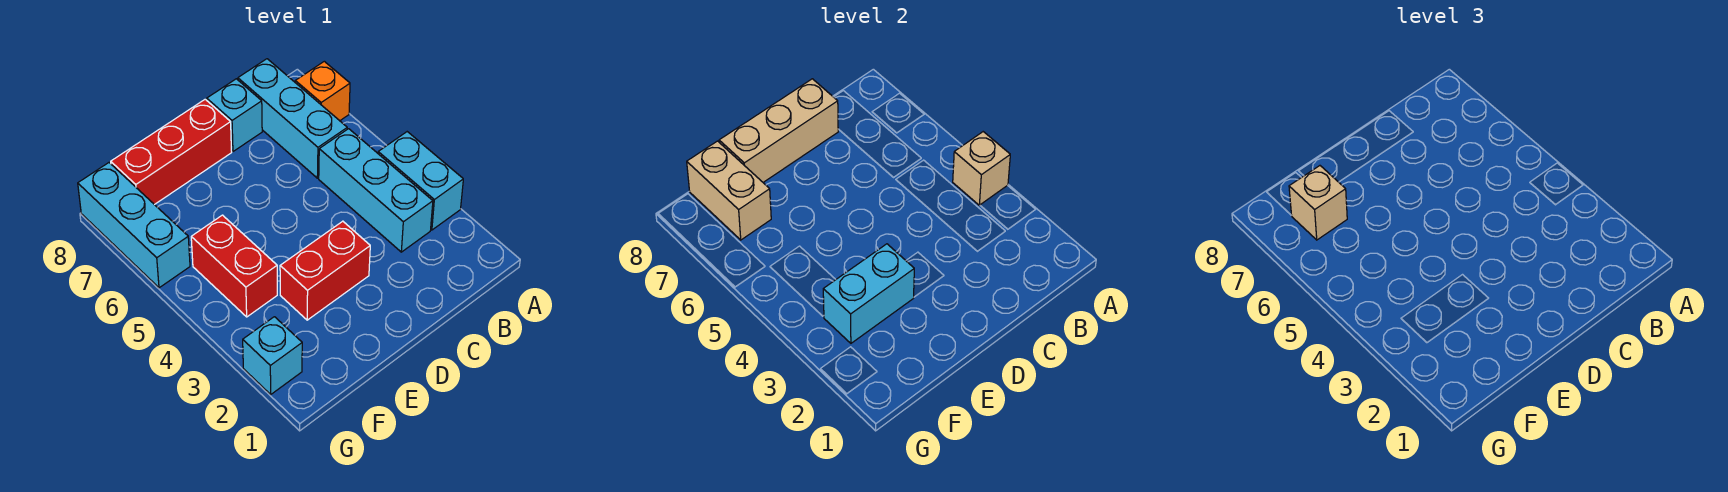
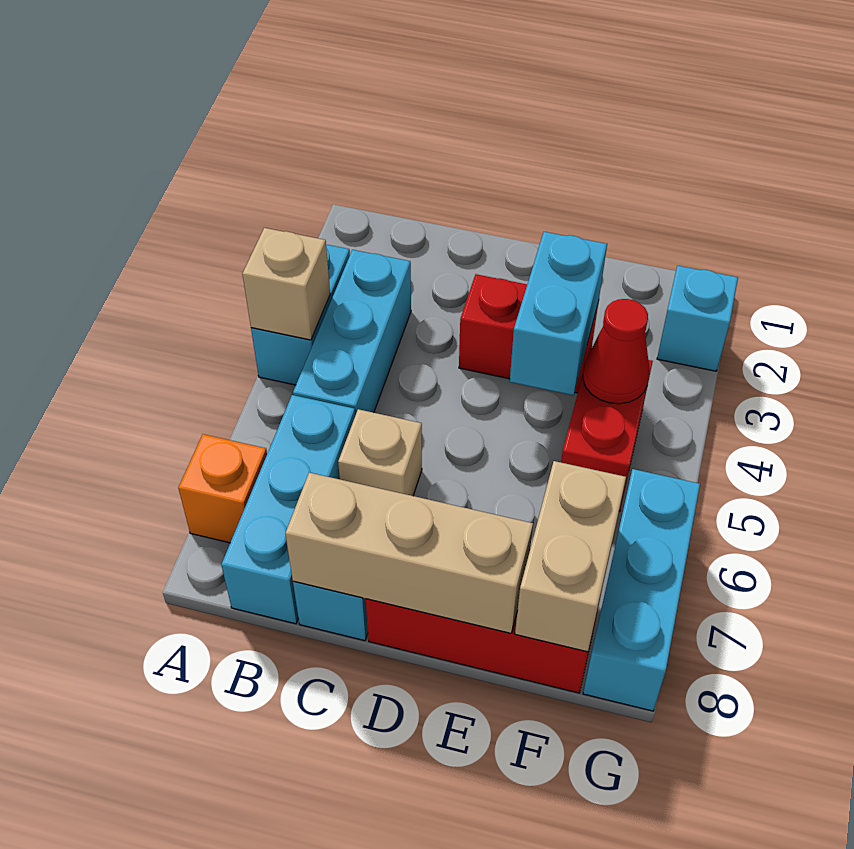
cyan 1x2 brick [823,244,914,343] -> cyan 1x2 brick turned to [510,232,607,395]
none -> red 1x1 cone [583,299,649,404]
tan 1x1 brick [1289,166,1347,240] -> tan 1x1 brick moved to [338,409,422,496]

